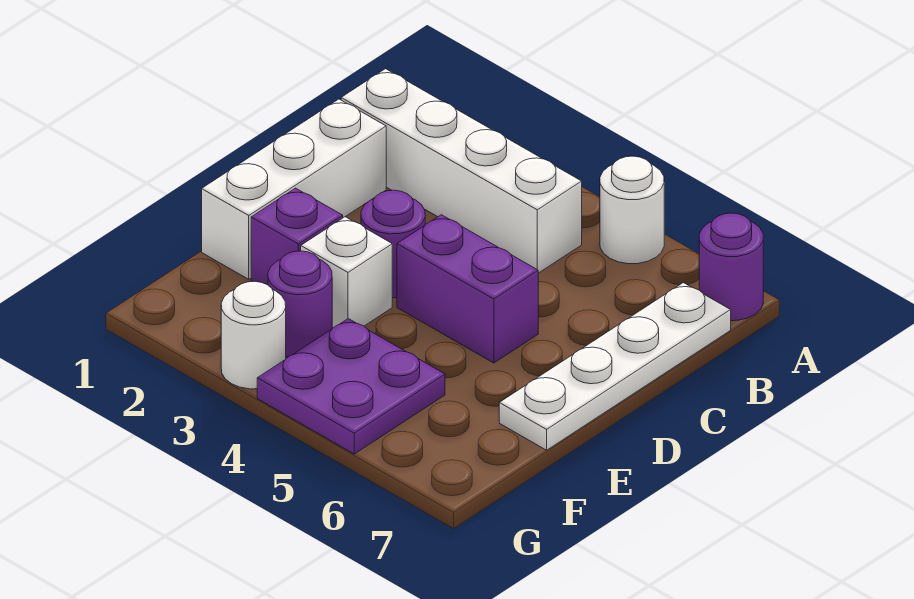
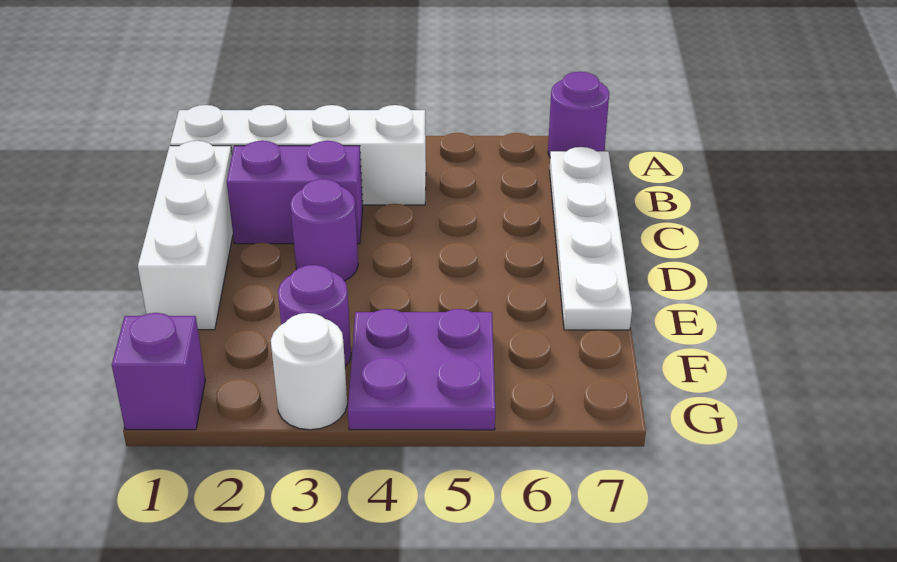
white 1x1 round brick [600,156,664,264] -> none
purple 1x2 brick [397,215,538,363] -> purple 1x2 brick moved to [227,141,363,244]
purple 1x1 brick [251,188,343,285] -> purple 1x1 brick moved to [112,313,205,430]
white 1x1 brick [301,217,392,328] -> none

